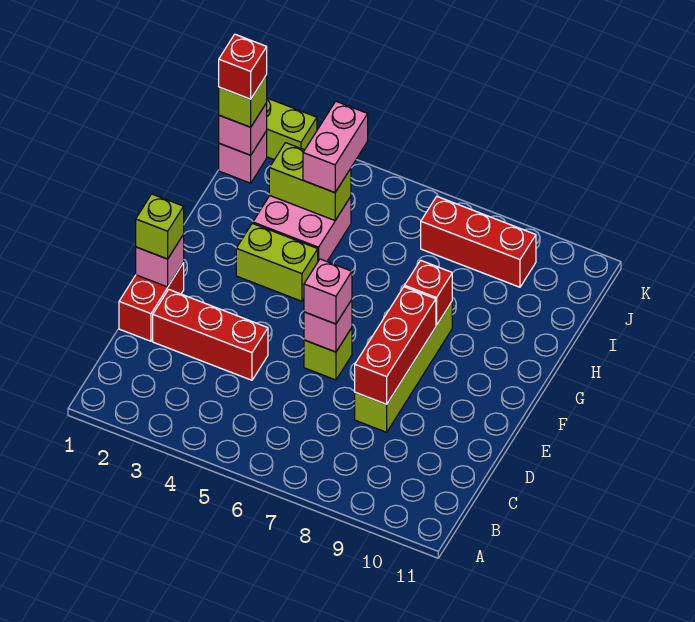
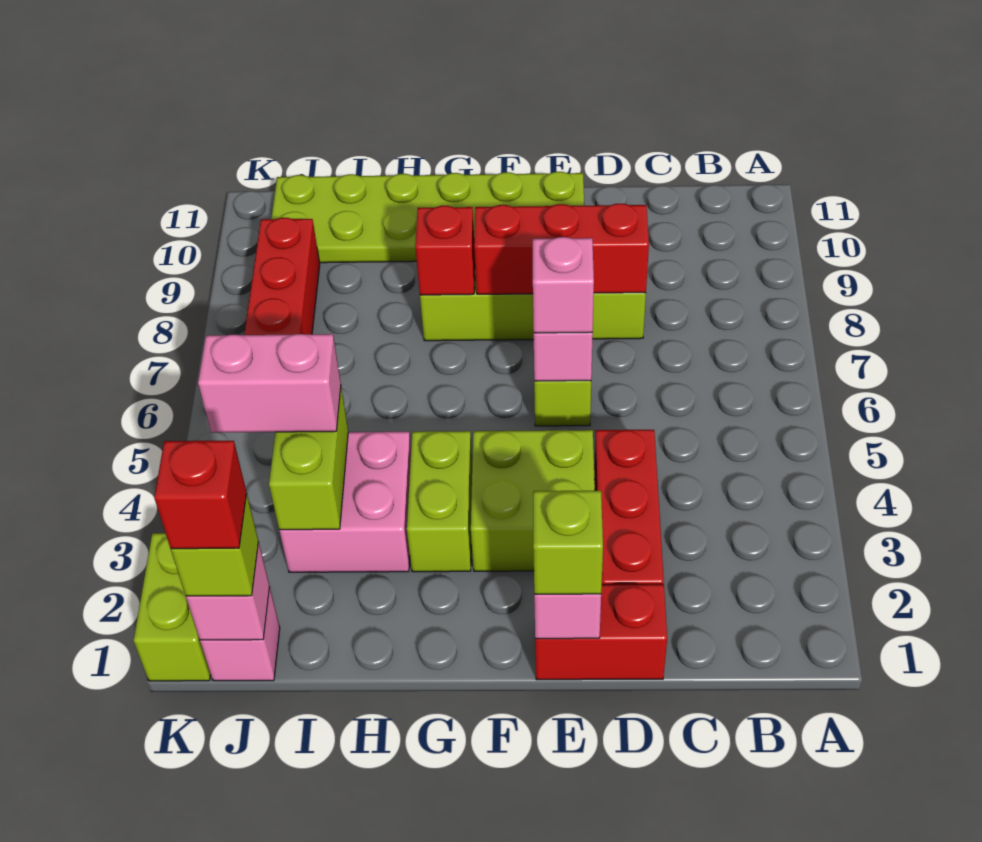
none -> lime 2x2 brick [471,430,595,571]
none -> lime 2x6 plate [271,172,584,263]

